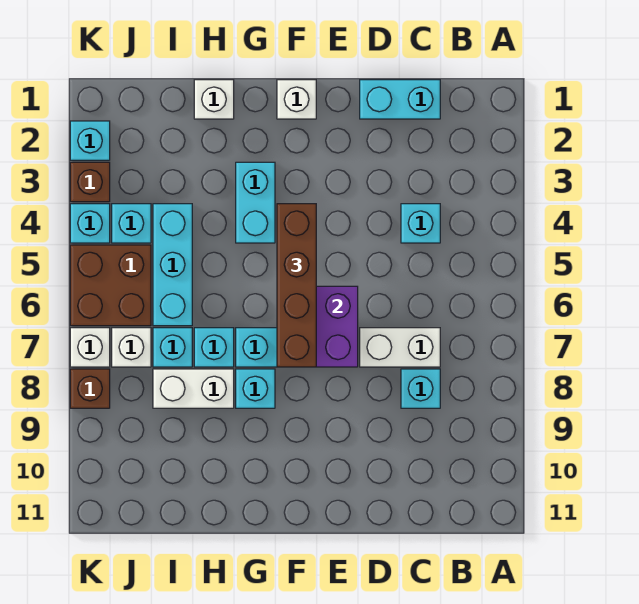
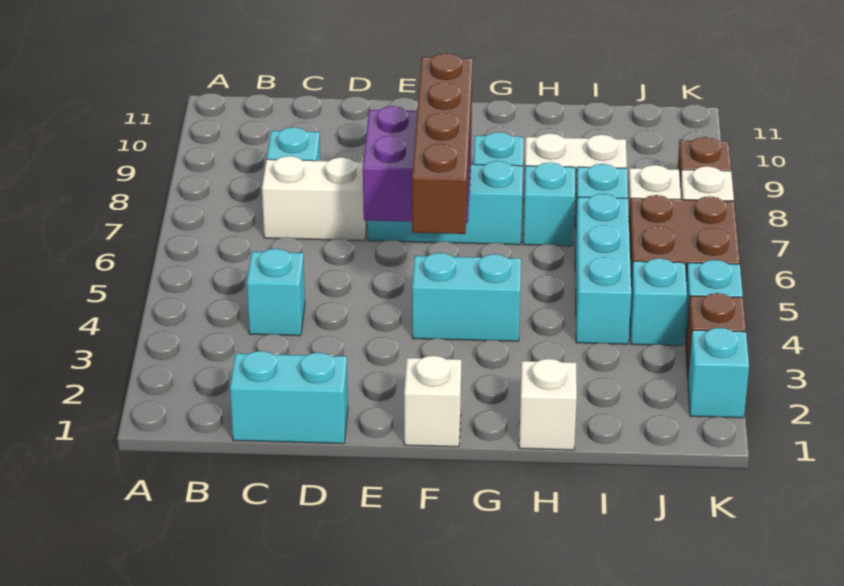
cyan 1x2 brick [236,162,275,243] -> cyan 1x2 brick turned to [412,253,521,341]

